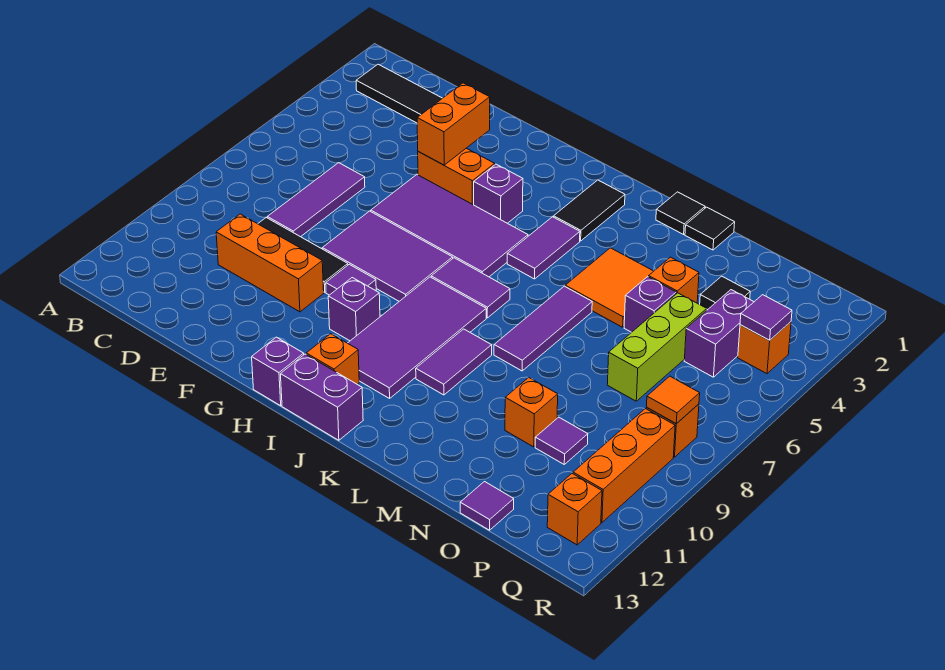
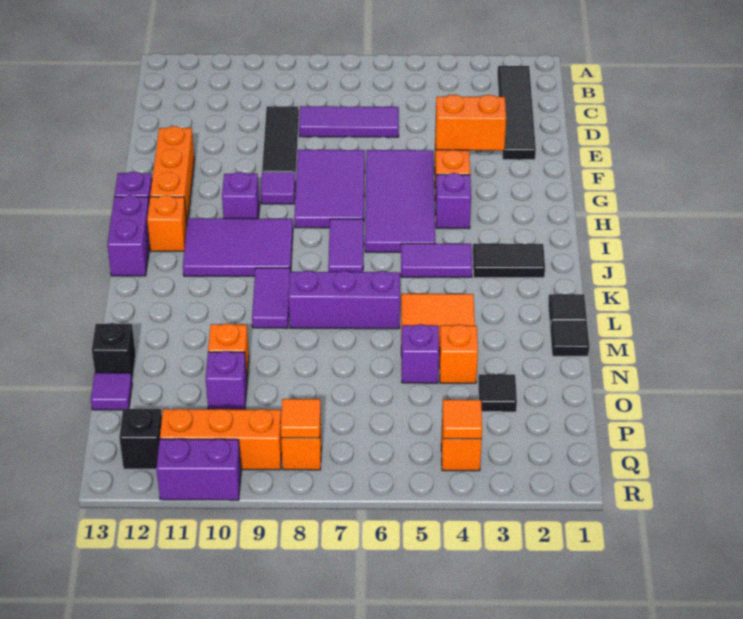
orange 1x3 brick [216,214,324,312] -> orange 1x3 brick moved to [150,126,194,222]
purple 2x4 tile [348,277,486,398] -> purple 2x3 tile [183,218,293,276]
purple 1x2 tile [416,329,492,395] -> purple 1x2 tile turned to [252,268,290,328]
purple 1x3 tile [494,286,592,371] -> purple 1x3 brick [288,271,400,329]
none -> black 1x1 brick [92,323,136,381]
lime 1x3 brick [607,293,707,401] -> none
purple 1x1 tile [535,417,588,464] -> purple 1x1 brick [206,351,247,410]
purple 1x2 brick [684,290,754,377] -> purple 1x2 brick moved to [156,439,241,500]
purple 1x1 tile [740,295,792,340] -> orange 1x1 tile [442,400,482,439]
orange 1x1 brick [547,474,602,545] -> black 1x1 brick [119,409,162,469]

